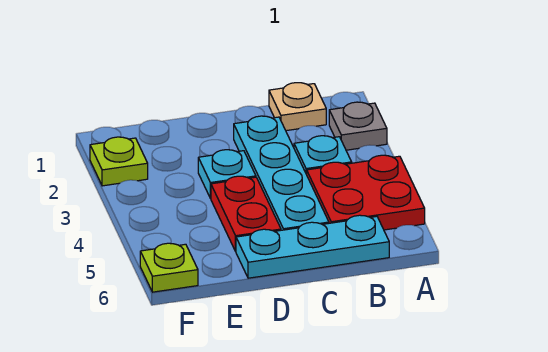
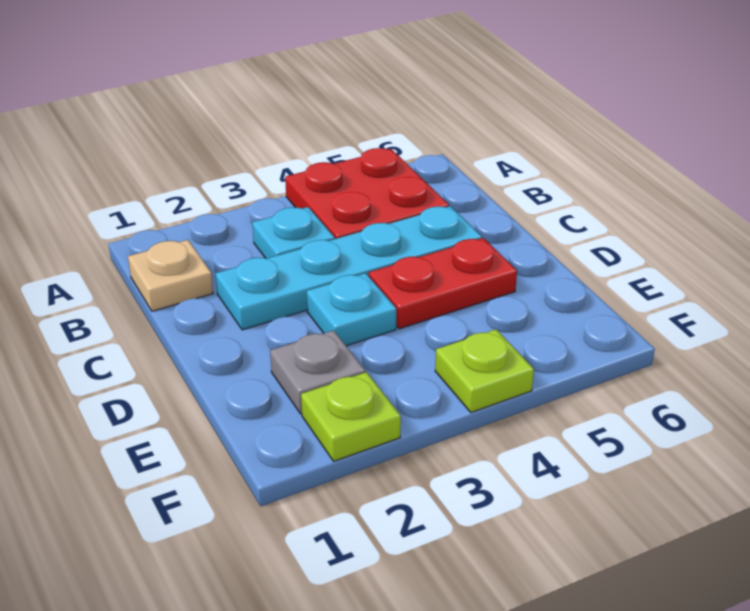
grey 1x1 plate [329,102,387,150] -> grey 1x1 plate moved to [270,330,365,414]
cyan 1x3 plate [236,215,389,278] -> none
lime 1x1 plate [140,243,198,292] -> lime 1x1 plate moved to [435,329,534,412]

